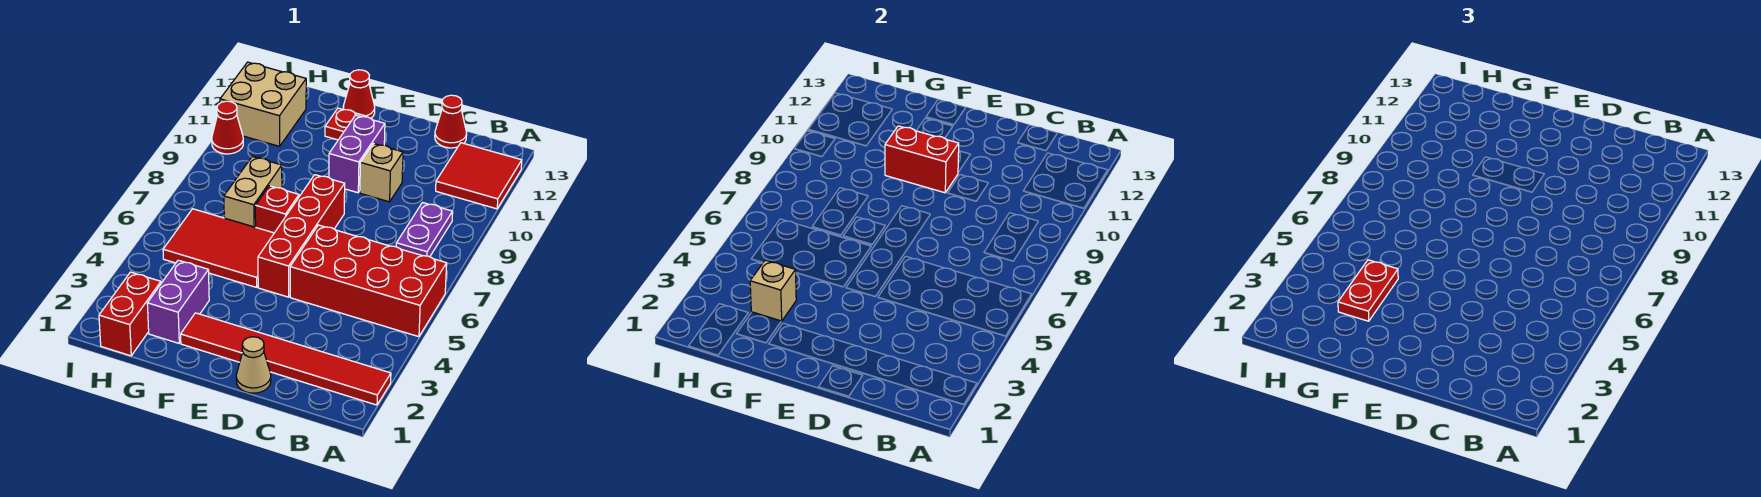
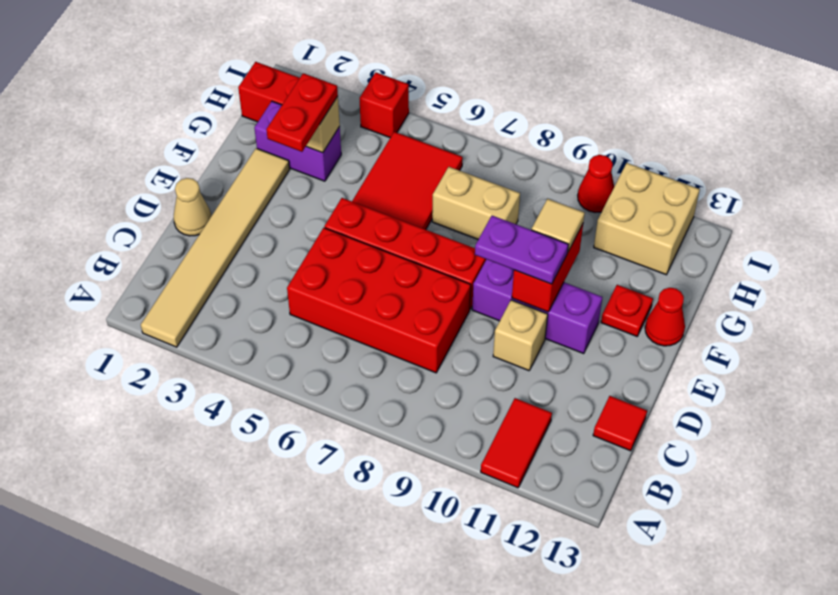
red 1x6 tile [181,313,391,405] -> tan 1x6 tile [141,148,290,347]
red 2x4 brick [290,225,447,337] -> red 2x4 brick turned to [287,228,471,373]
red 2x2 tile [436,143,522,209] -> red 1x2 tile [481,398,552,488]
purple 1x2 plate [396,203,453,257] -> purple 1x2 plate moved to [475,216,568,284]
red 1x1 cone [435,95,467,148] -> red 1x1 tile [593,396,647,451]
purple 1x2 brick [329,115,385,193] -> purple 1x3 brick [472,259,602,354]
red 1x1 brick [255,186,299,233] -> red 1x1 brick moved to [359,72,409,138]
none -> tan 1x1 tile [532,199,585,251]
red 1x2 plate [1338,260,1398,321] -> red 1x2 plate turned to [266,73,338,152]

